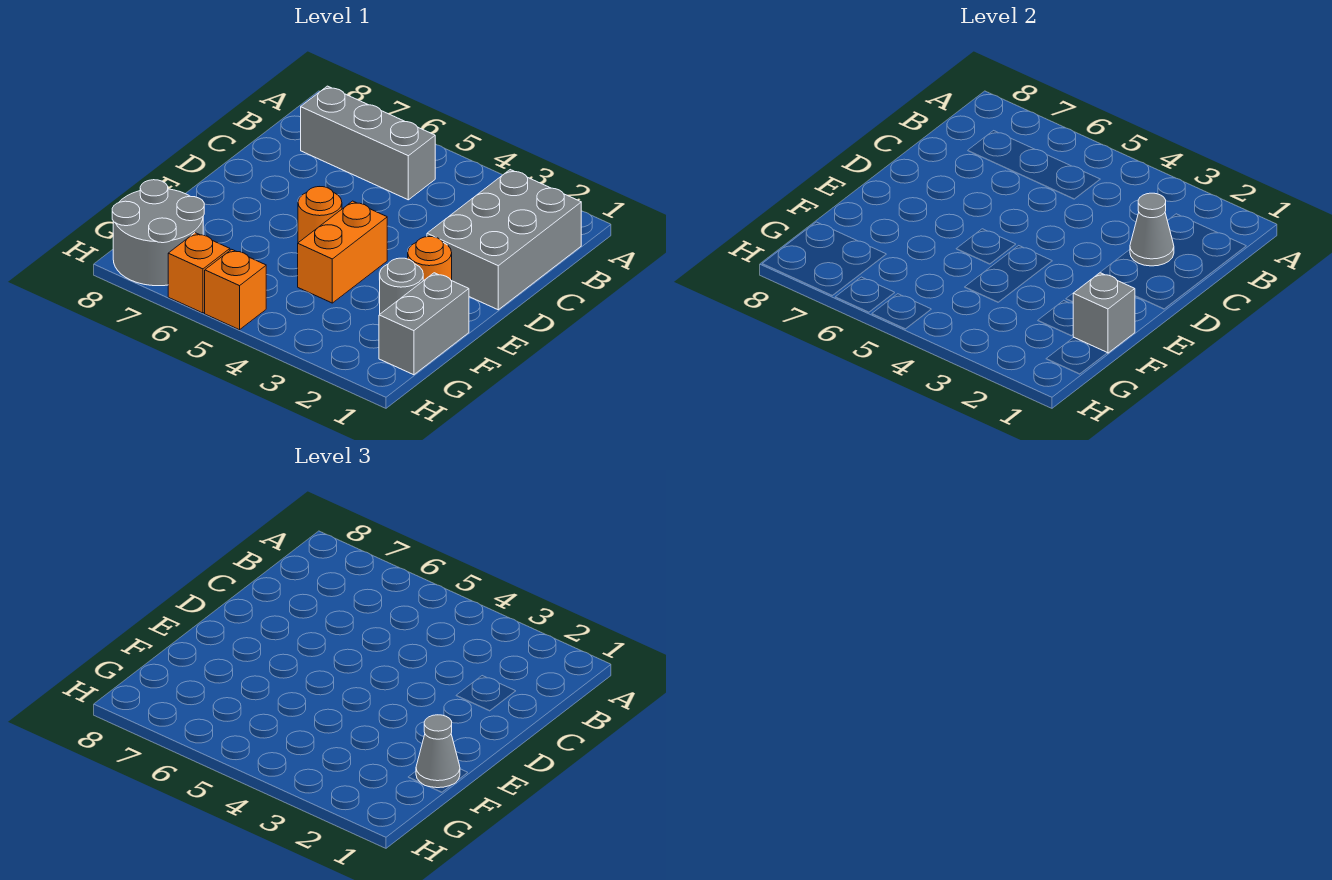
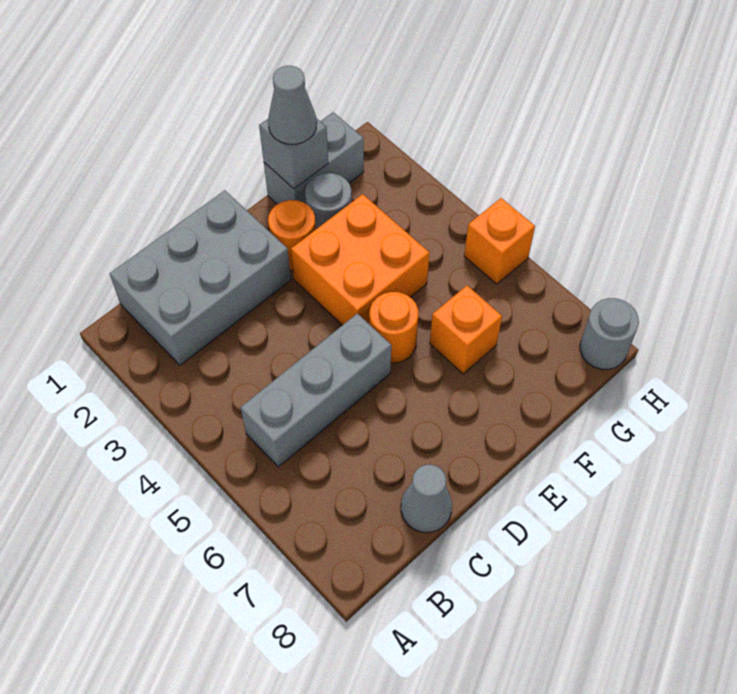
grey 1x3 brick [301,86,436,200] -> grey 1x3 brick turned to [241,313,391,467]
grey 1x1 cone [1130,193,1174,266] -> grey 1x1 cone moved to [401,464,452,532]
orange 1x2 brick [298,201,387,303] -> orange 2x2 brick [291,194,429,325]
grey 2x2 round brick [112,180,204,286] -> grey 1x1 round brick [580,298,639,369]
orange 1x1 brick [168,233,230,313] -> orange 1x1 brick moved to [430,286,502,374]

